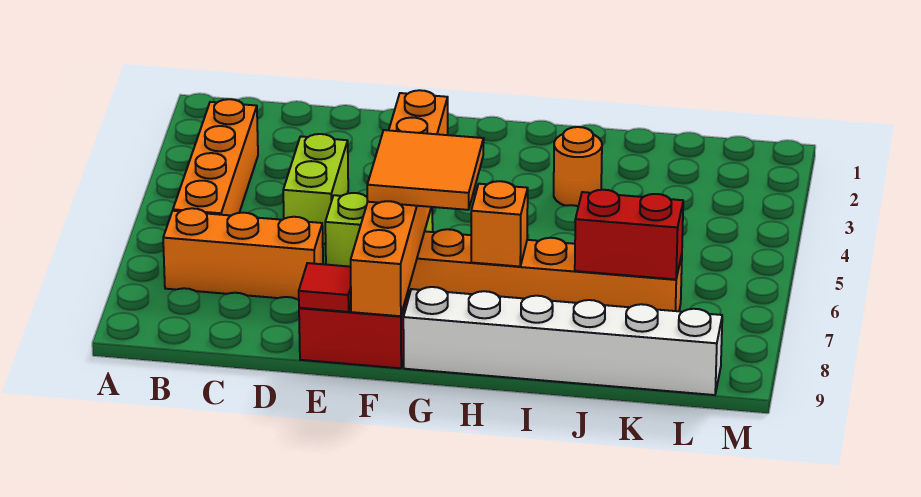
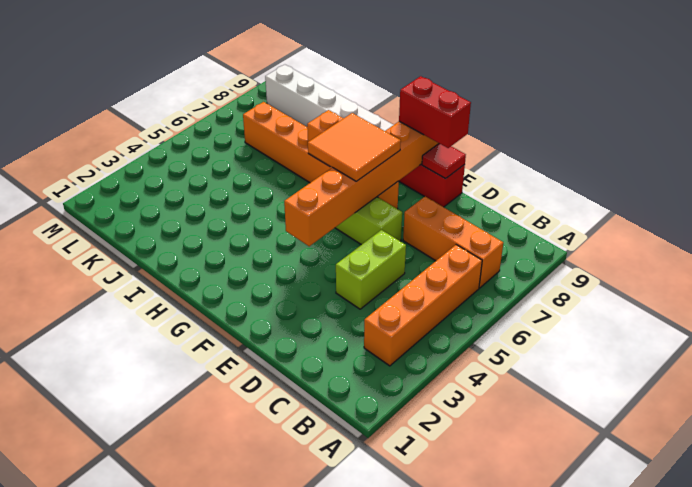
orange 1x1 round brick [554,127,602,206] -> none
red 1x2 brick [575,190,683,279] -> red 1x2 brick moved to [399,76,471,148]

